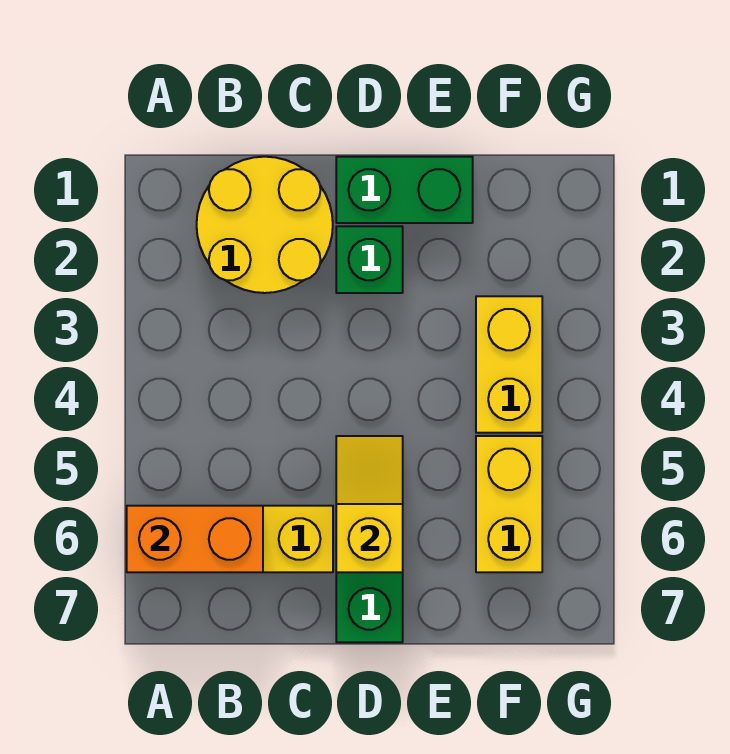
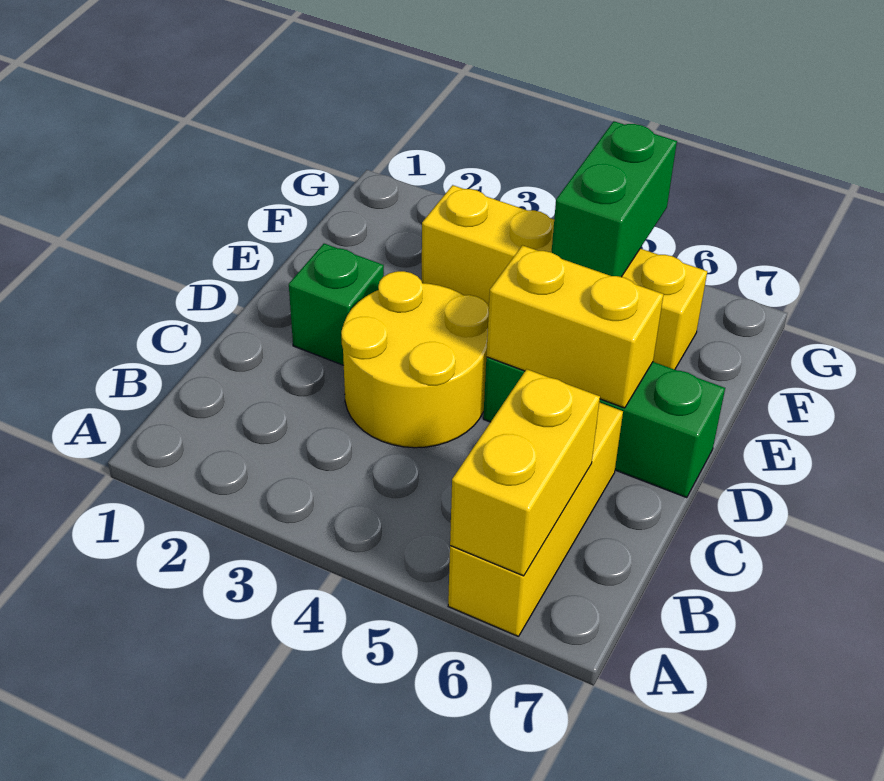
orange 1x2 brick [127,506,263,572] -> yellow 1x2 brick [450,369,600,576]
yellow 2x2 round brick [197,157,333,293] -> yellow 2x2 round brick moved to [341,271,489,448]
green 1x2 brick [336,157,473,223] -> green 1x2 brick moved to [552,121,677,277]
yellow 1x2 slope [336,436,403,572] -> yellow 1x2 brick [486,245,663,408]

